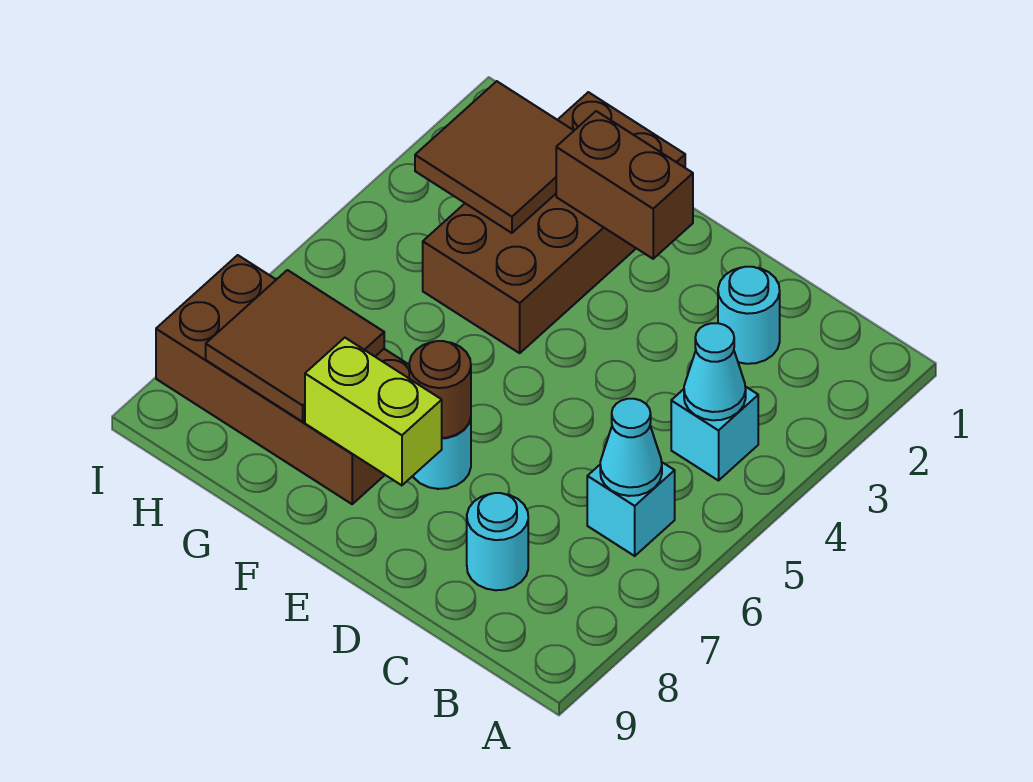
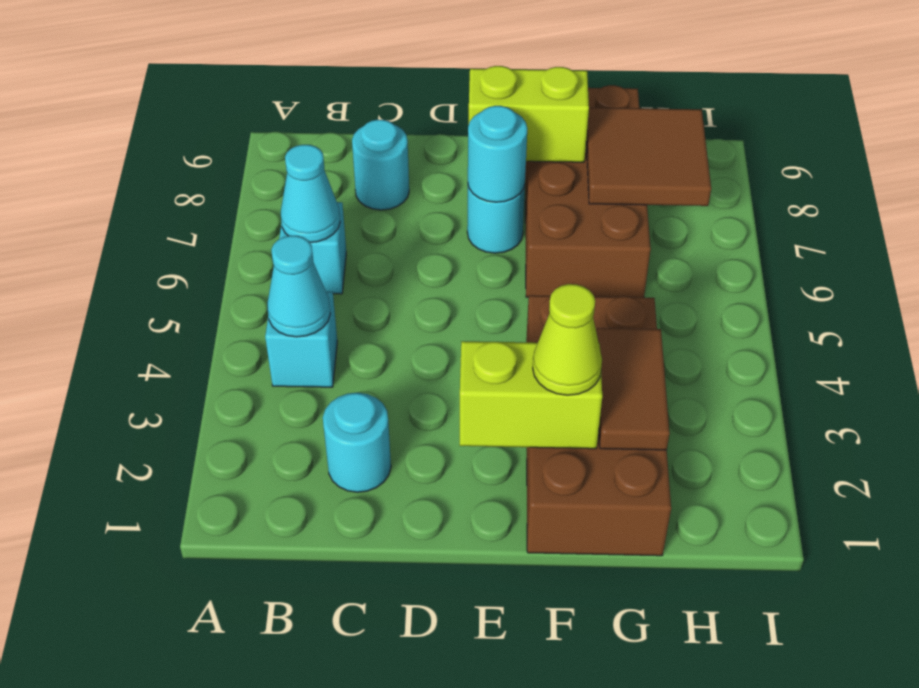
brown 1x2 brick [556,111,693,259] -> lime 1x2 brick [460,341,602,449]
brown 1x1 round brick [409,341,471,438] -> cyan 1x1 round brick [468,106,527,202]
none -> lime 1x1 cone [533,284,602,395]
brown 2x4 brick [156,255,409,504] -> brown 2x4 brick turned to [525,85,651,297]
brown 2x2 tile [415,81,574,233] -> brown 1x2 tile [597,328,670,450]

